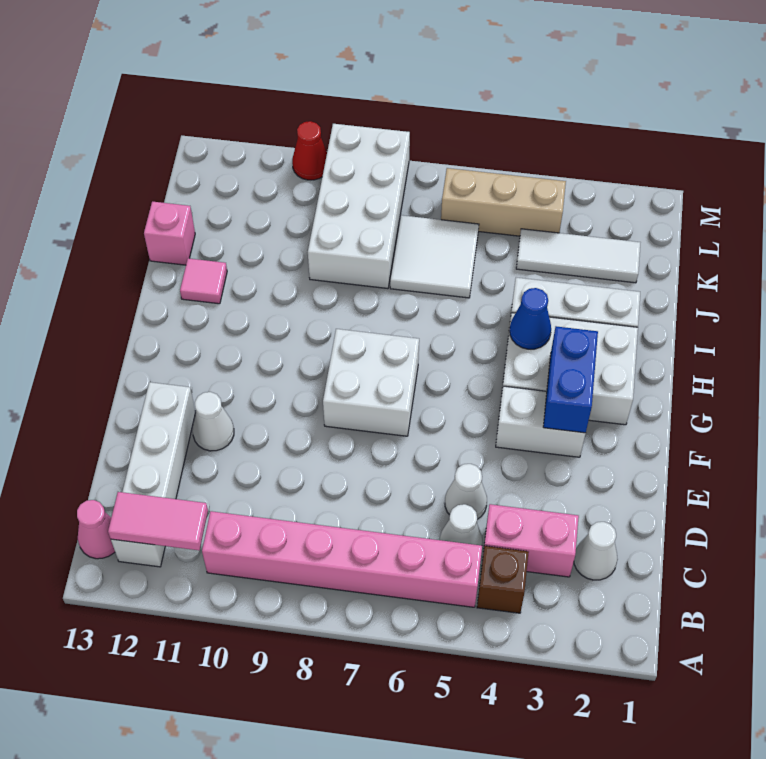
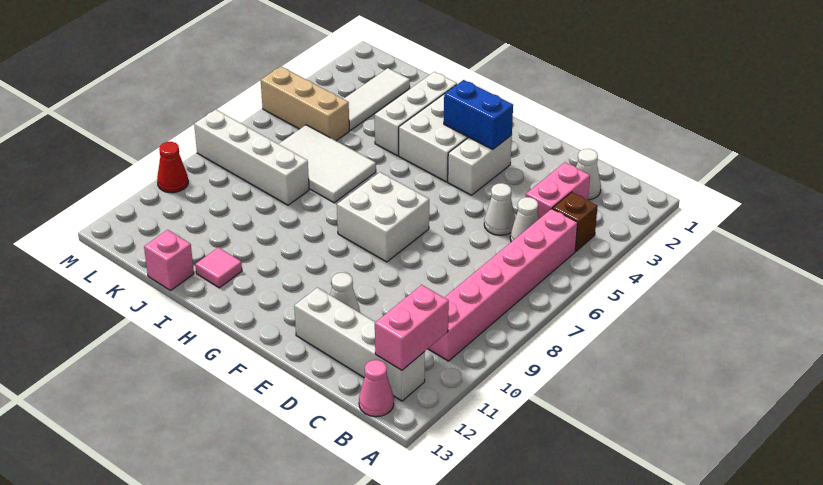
pink 1x2 tile [108,492,208,550] -> pink 1x2 brick [375,285,449,370]
blue 1x1 cone [509,288,551,349] -> none
white 2x2 tile [390,215,479,298] -> white 2x3 tile [279,125,376,203]
white 2x4 brick [308,124,410,289] -> white 1x4 brick [194,109,309,205]
tan 1x3 brick [441,168,566,236] -> tan 1x3 brick turned to [261,67,349,141]

